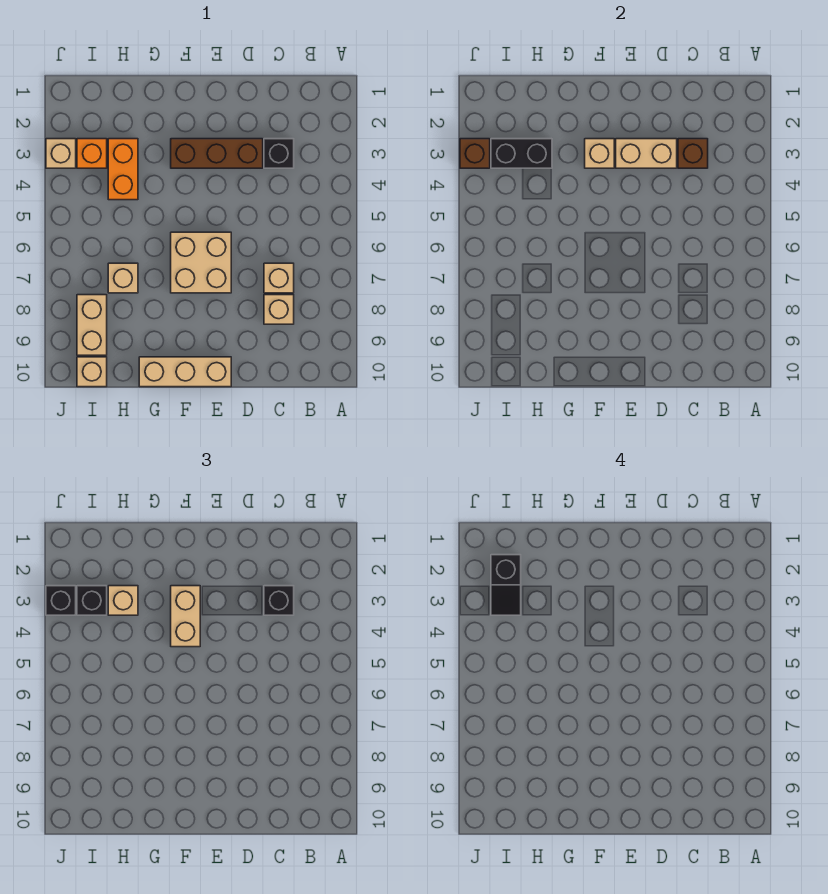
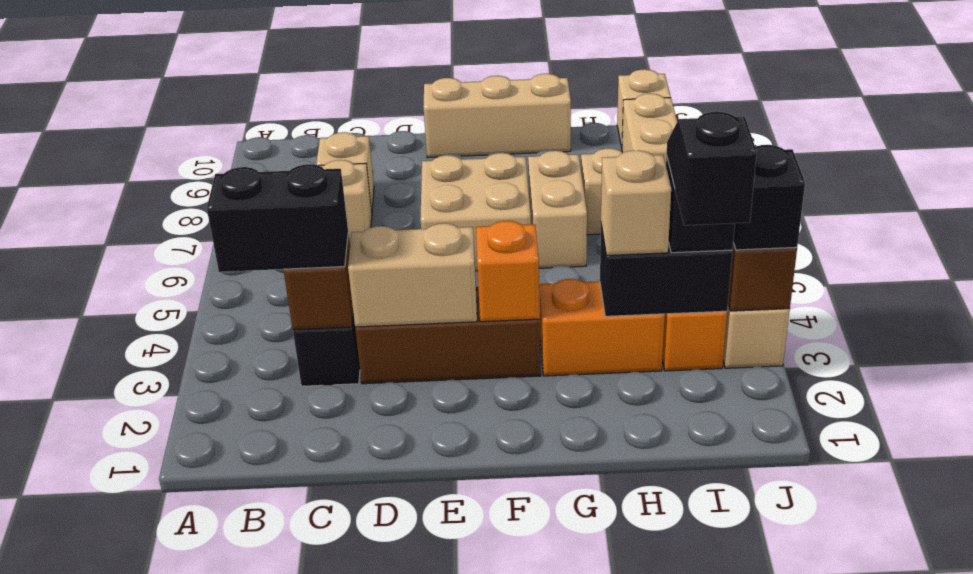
black 1x1 brick [264,586,294,615] -> black 1x2 brick [207,164,348,272]
tan 1x1 brick [585,139,614,168] -> orange 1x1 brick [476,221,540,322]
tan 1x2 brick [171,586,200,647] -> tan 1x2 brick moved to [528,151,587,268]
orange 1x2 brick [108,139,138,200] -> orange 1x2 brick turned to [539,279,665,376]

